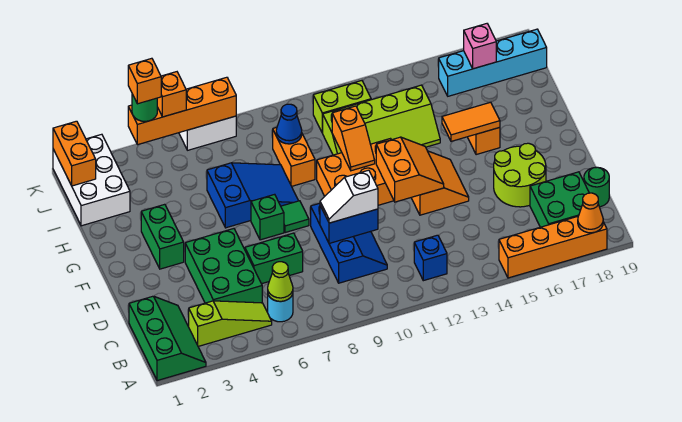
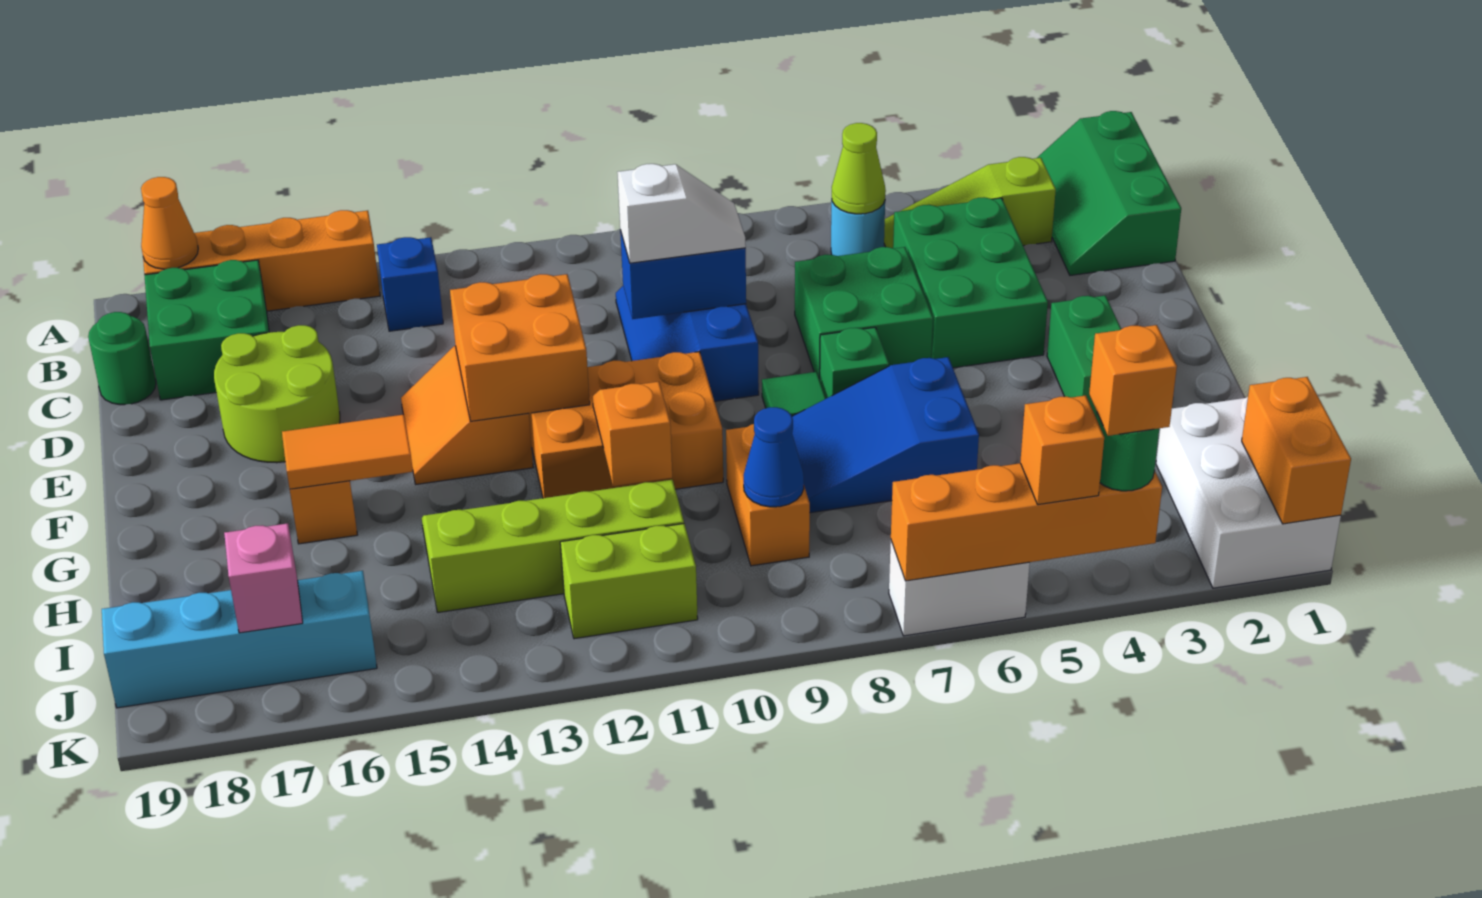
blue 1x1 brick [414,235,447,281] -> blue 1x1 brick moved to [377,237,443,331]
green 1x2 brick [245,233,303,284] -> green 2x2 brick [795,247,933,379]
orange 2x2 slope [376,137,444,202] -> orange 2x2 brick [450,274,590,421]

